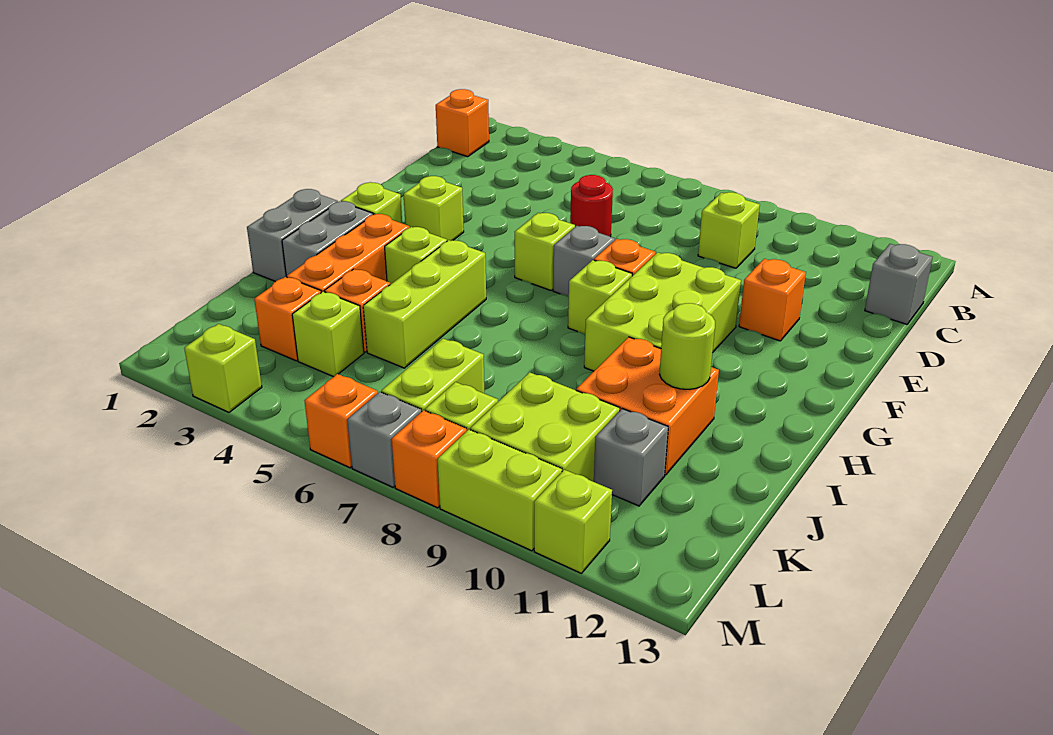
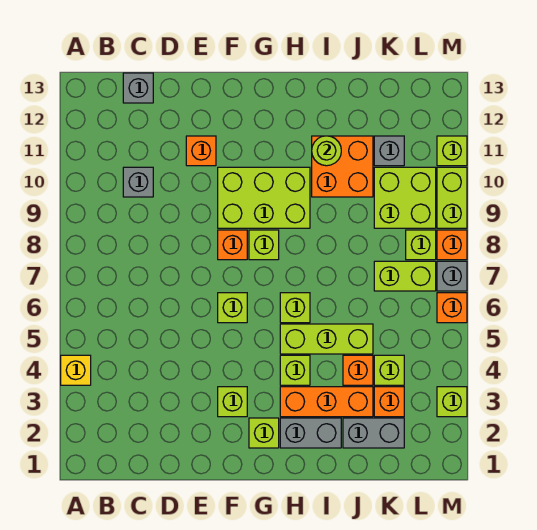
none -> yellow 1x1 brick [61,355,91,385]
orange 1x1 brick [436,89,489,157] -> none
lime 1x1 brick [698,192,760,268] -> lime 1x1 brick moved to [280,293,310,323]
red 1x1 round brick [570,175,613,237] -> none
grey 1x1 brick [553,226,615,296] -> grey 1x1 brick moved to [123,167,153,197]
grey 1x2 brick [247,189,338,282] -> grey 1x2 brick moved to [343,418,404,448]

